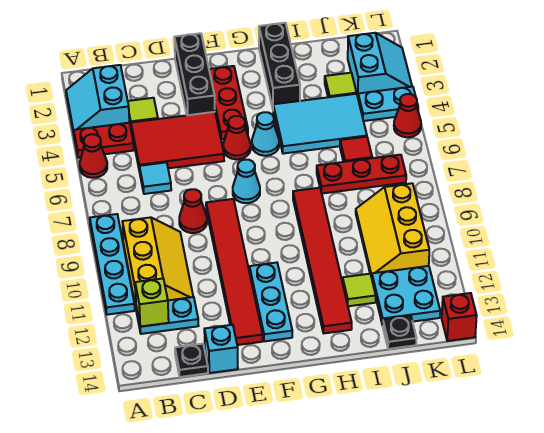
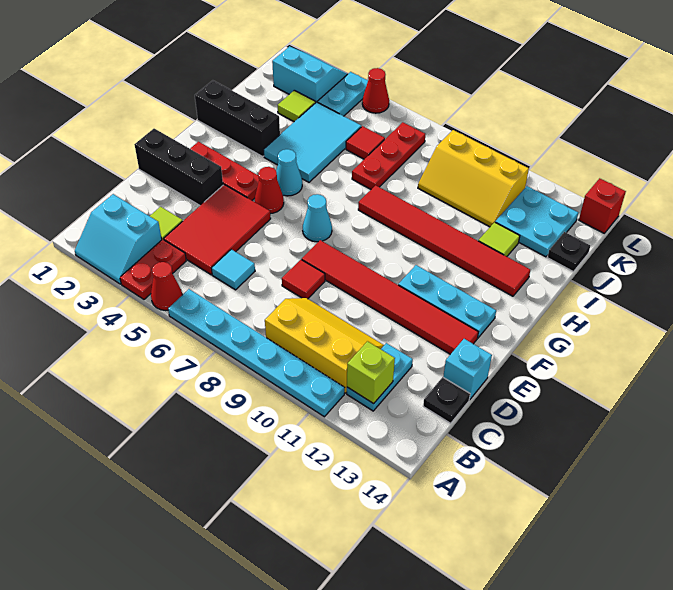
cyan 1x4 plate [90,214,135,315] -> cyan 1x6 plate [168,289,344,417]
red 1x1 cone [179,189,207,233] -> red 1x1 tile [282,260,325,299]

